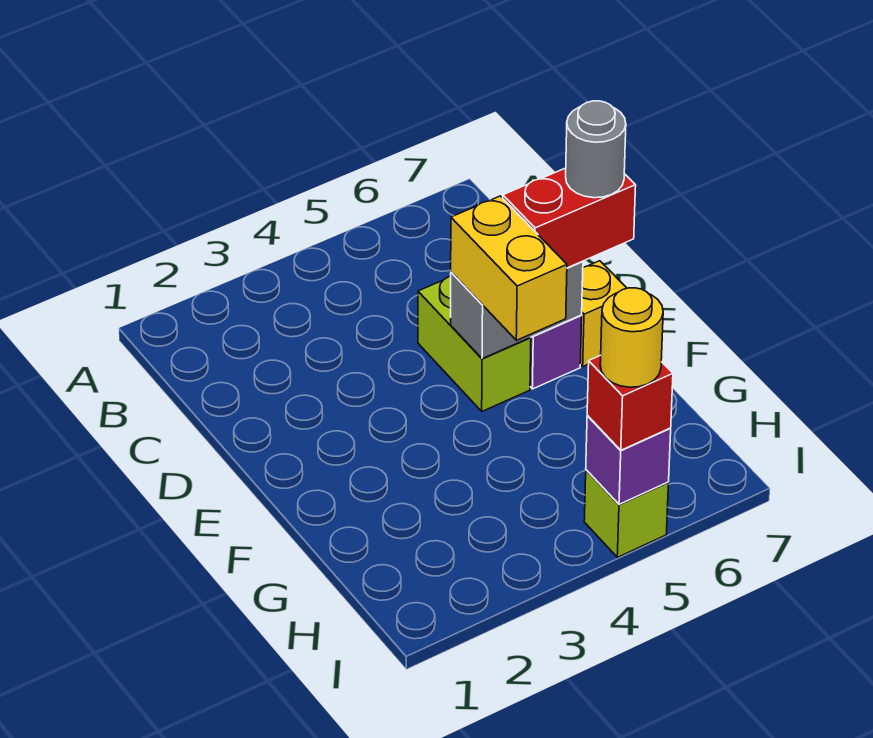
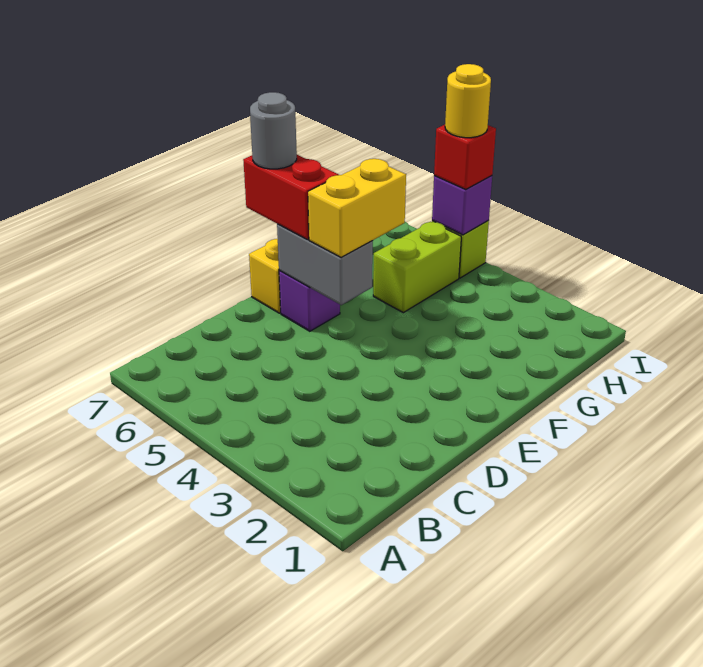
lime 1x2 brick [418,276,531,411] -> lime 1x2 brick moved to [373,222,461,313]

